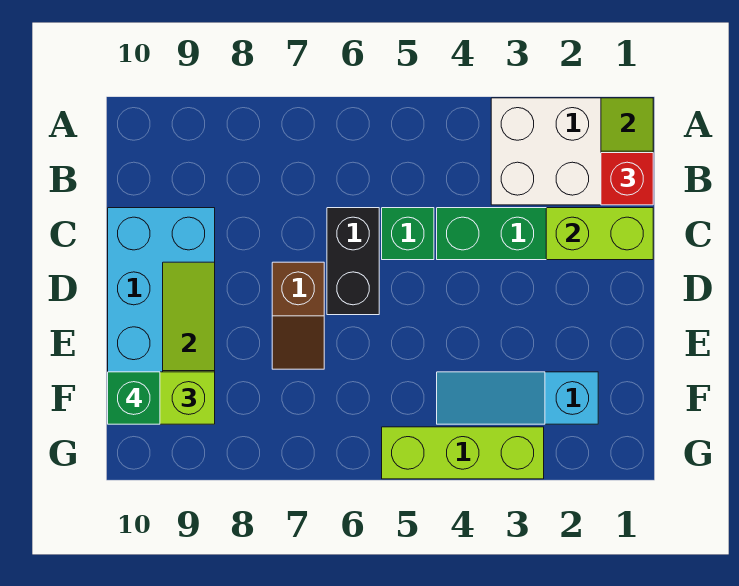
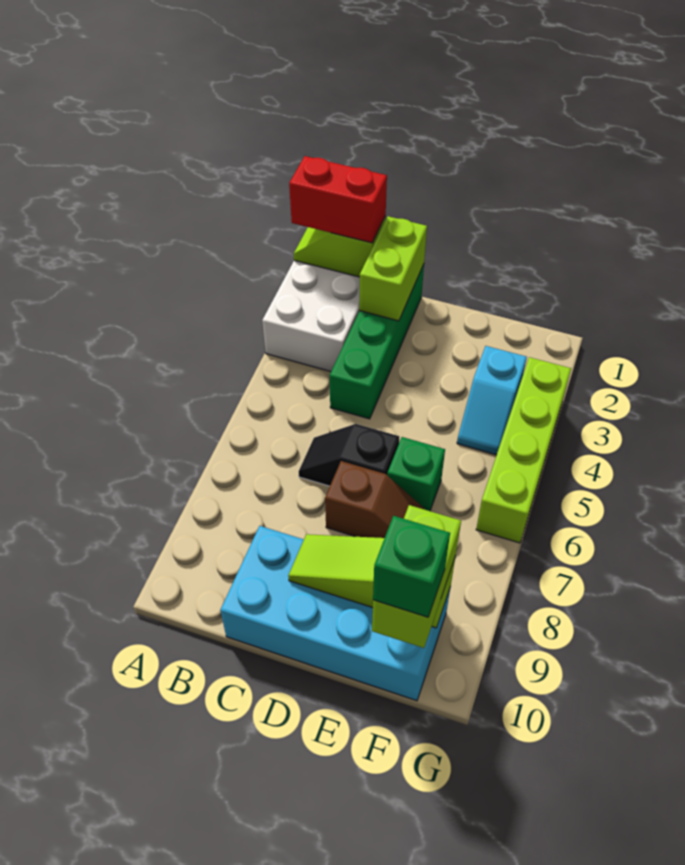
red 1x1 brick [601,153,653,205] -> red 1x2 brick [289,156,387,243]
green 1x1 brick [382,208,434,260] -> green 1x1 brick moved to [387,437,445,511]
black 1x2 brick [327,208,379,315] -> black 1x2 slope [299,424,399,486]
cyan 1x3 slope [437,372,598,424] -> cyan 1x2 slope [457,346,527,455]
lime 1x3 brick [382,427,544,479] -> lime 1x4 brick [476,357,571,543]

